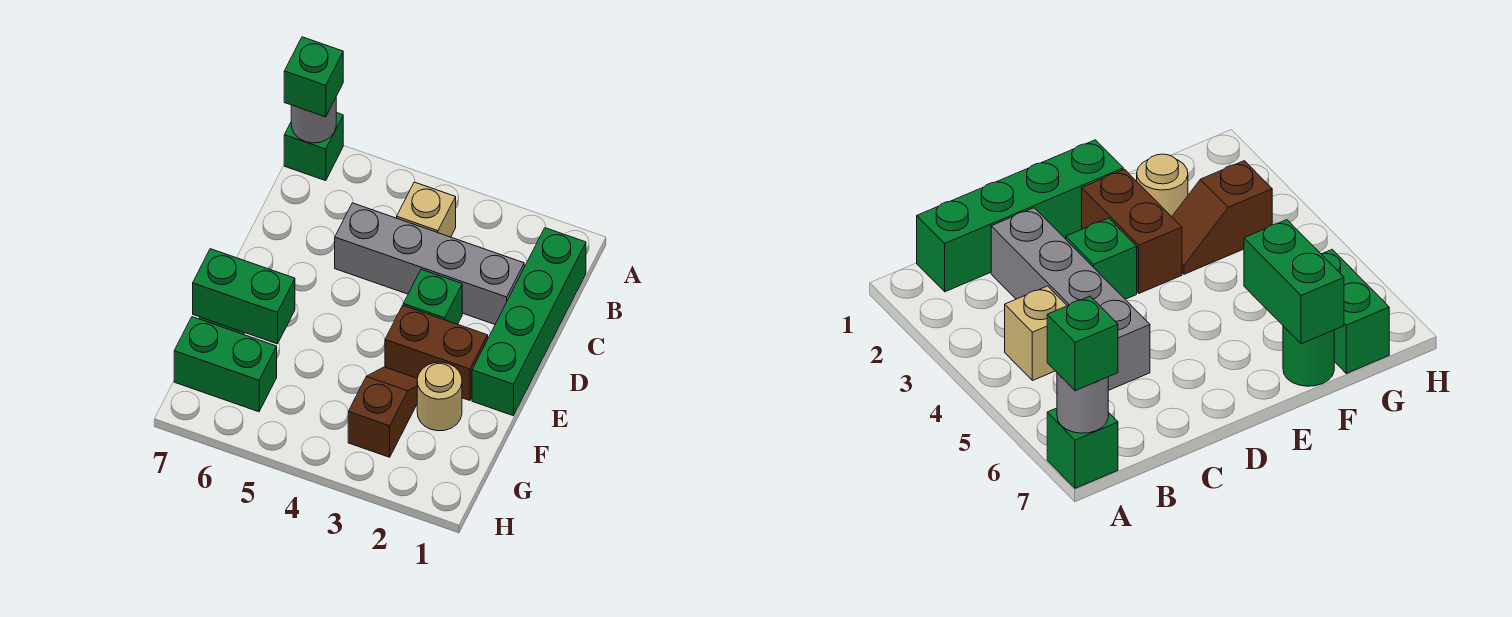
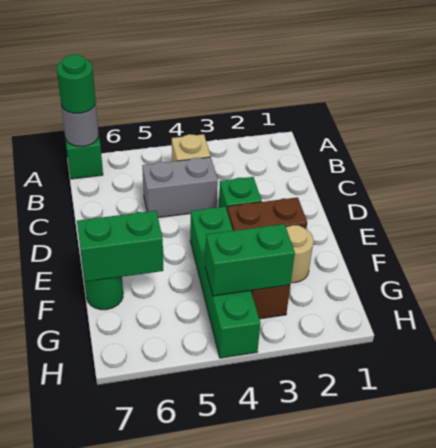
green 1x1 brick [284,37,343,117] -> green 1x1 round brick [57,54,96,113]
green 1x4 brick [472,228,586,416] -> green 1x4 brick moved to [190,207,261,358]
grey 1x4 brick [335,203,524,324] -> grey 1x2 brick [142,157,218,218]
green 1x2 brick [174,317,277,412] -> green 1x2 brick moved to [205,224,295,296]

